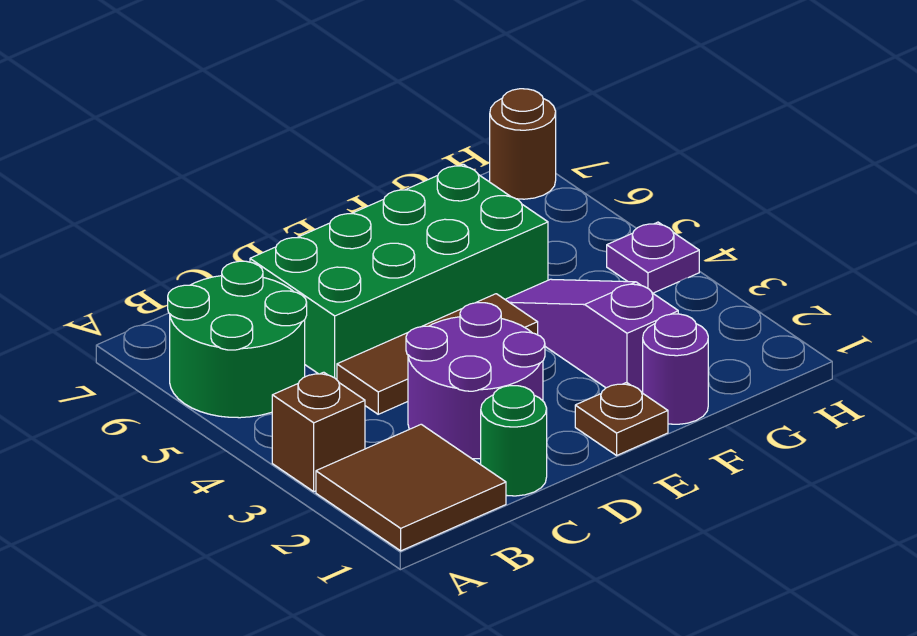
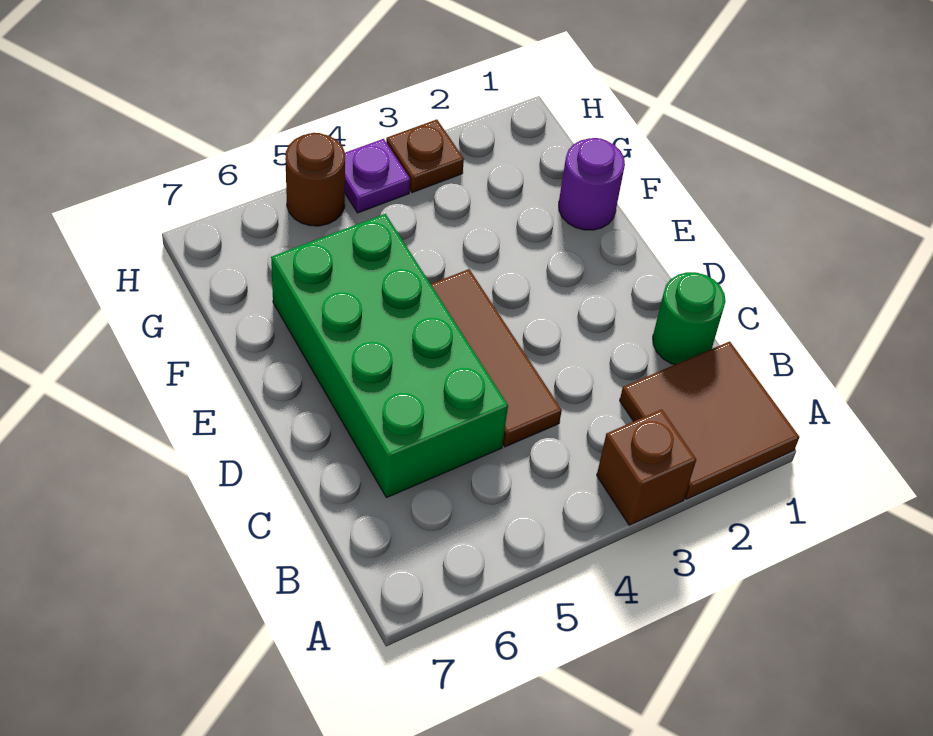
green 2x2 round brick [168,261,307,418] -> none
purple 2x2 round brick [406,303,545,459] -> none
brown 1x1 plate [575,383,668,455] -> brown 1x1 plate moved to [386,119,464,193]
purple 1x3 slope [505,279,678,393] -> none
brown 1x1 round brick [490,89,556,199] -> brown 1x1 round brick moved to [285,133,345,226]

